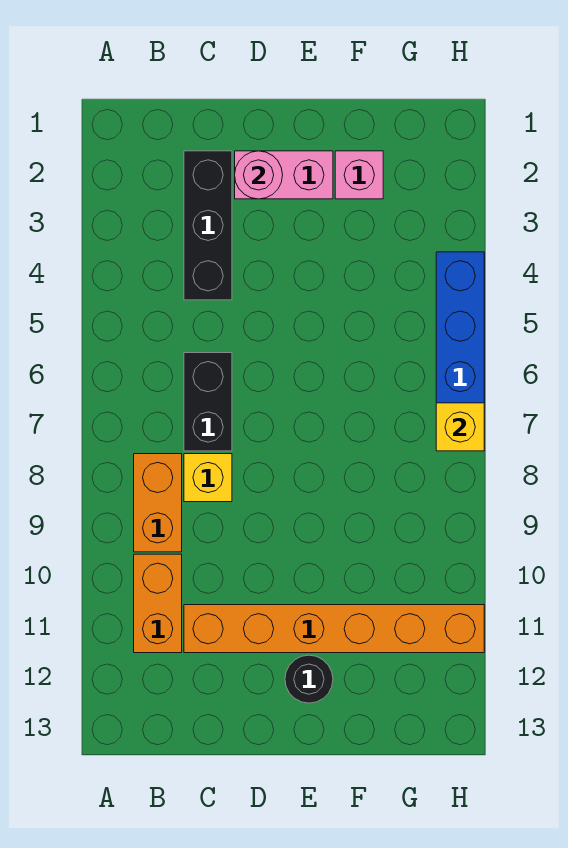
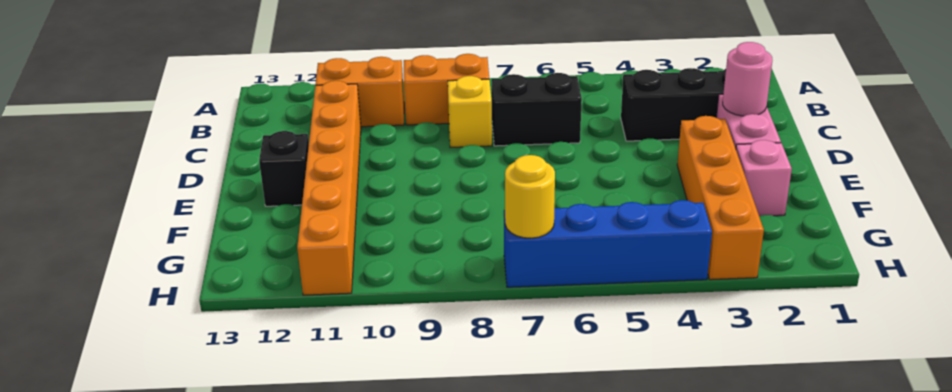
none -> orange 1x4 brick [677,116,764,280]
black 1x1 round brick [285,655,333,703] -> black 1x1 brick [259,131,309,206]
yellow 1x1 brick [436,403,484,451] -> yellow 1x1 round brick [505,155,555,238]

